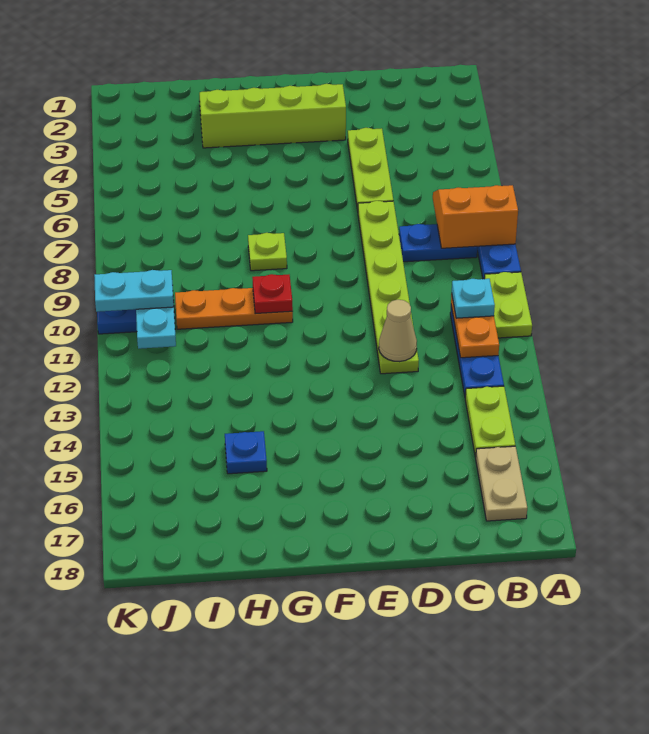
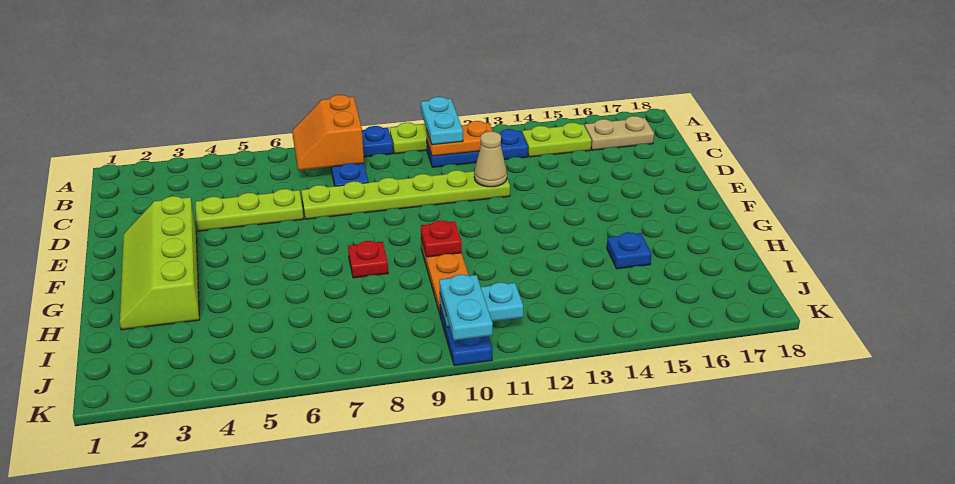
cyan 1x1 plate [452,279,495,318] -> cyan 1x2 plate [421,97,463,145]
lime 1x1 plate [248,233,287,271] -> red 1x1 plate [348,241,388,278]

